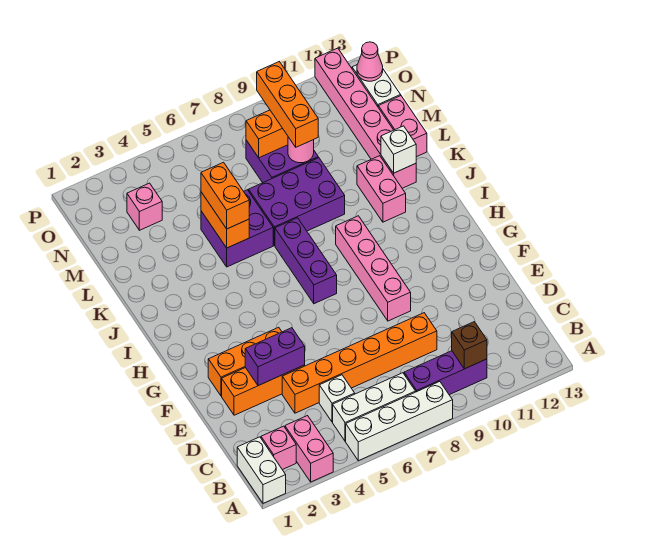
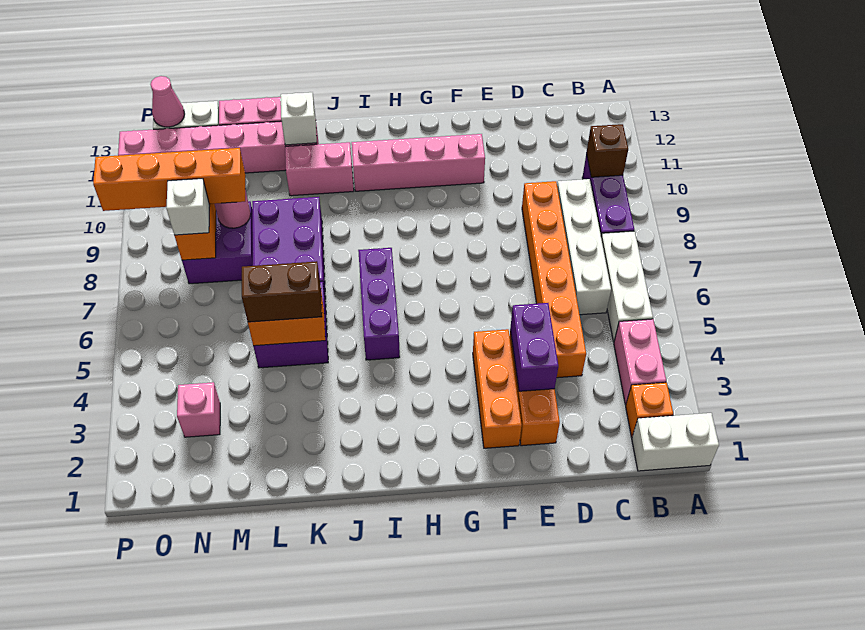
pink 1x2 brick [285,416,333,482] -> pink 1x2 brick turned to [614,319,666,405]
white 1x4 brick [346,382,453,461] -> white 1x4 brick moved to [557,179,611,315]
pink 1x1 brick [261,426,296,470] -> orange 1x1 brick [626,382,673,437]
white 1x1 brick [319,375,355,422] -> white 1x1 brick moved to [166,179,210,235]
pink 1x4 brick [336,216,411,321] -> pink 1x4 brick moved to [352,134,485,191]
purple 1x3 brick [275,218,337,304] -> purple 1x3 brick turned to [358,248,400,360]
orange 1x2 brick [201,162,249,229] -> brown 1x2 brick [242,261,322,322]
orange 1x3 brick [257,62,318,147] -> orange 1x4 brick [93,148,245,211]

